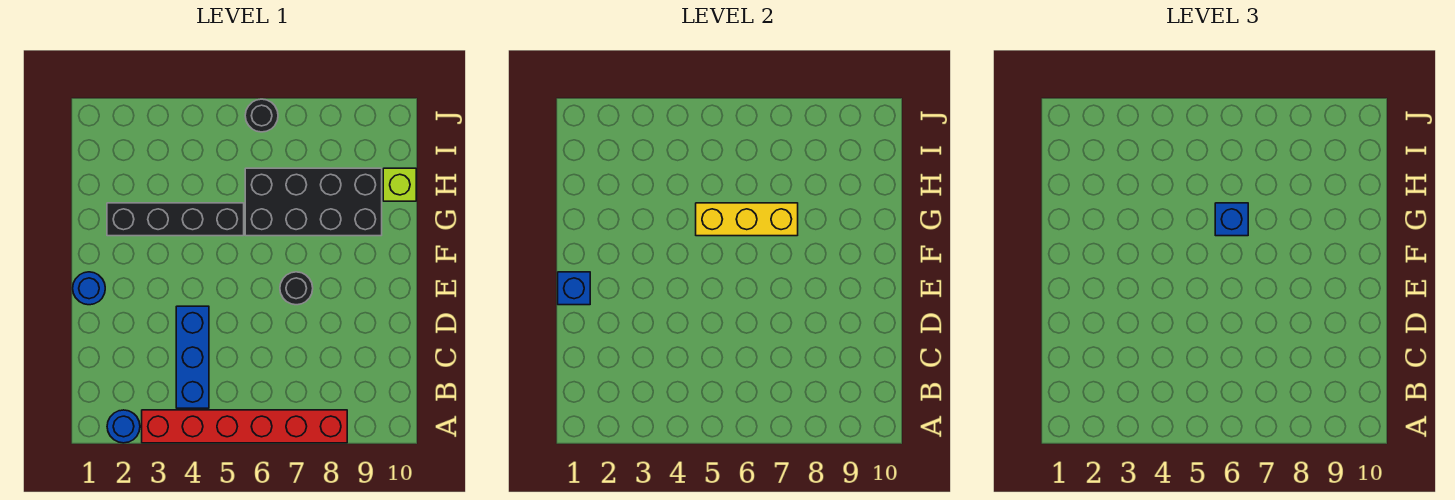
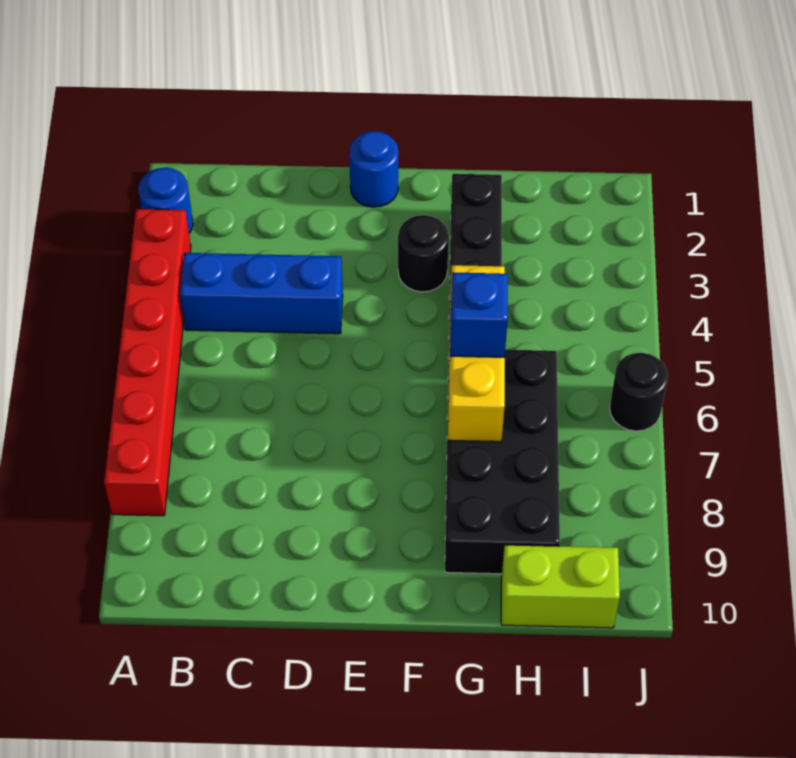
blue 1x1 brick [558,272,590,305] -> none
black 1x1 round brick [280,272,313,305] -> black 1x1 round brick moved to [398,215,449,292]
lime 1x1 brick [383,168,416,201] -> lime 1x2 brick [501,545,620,628]

